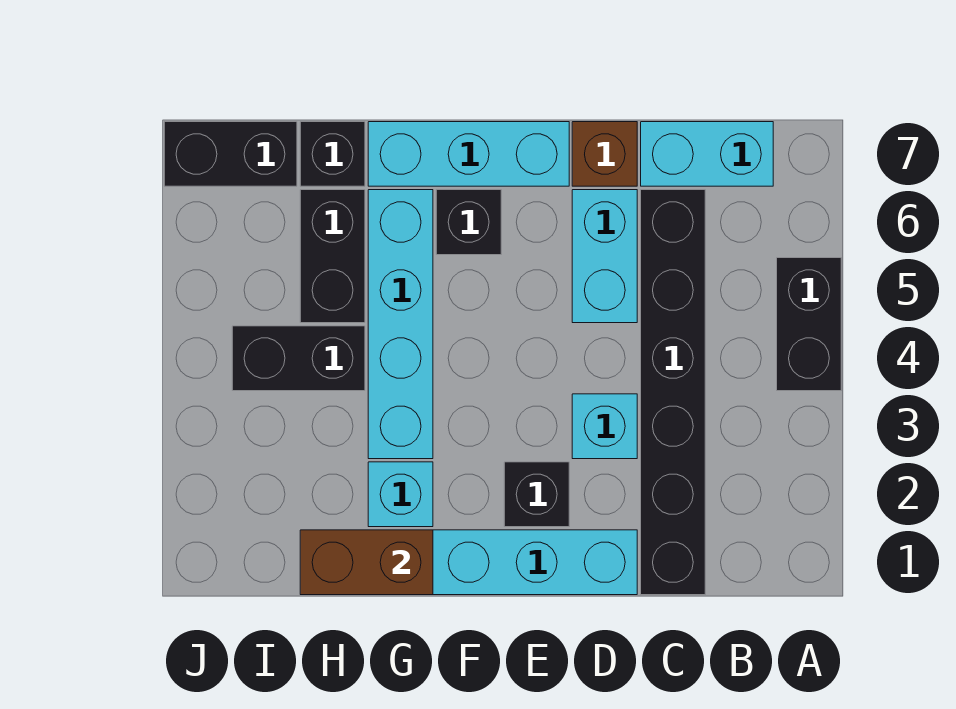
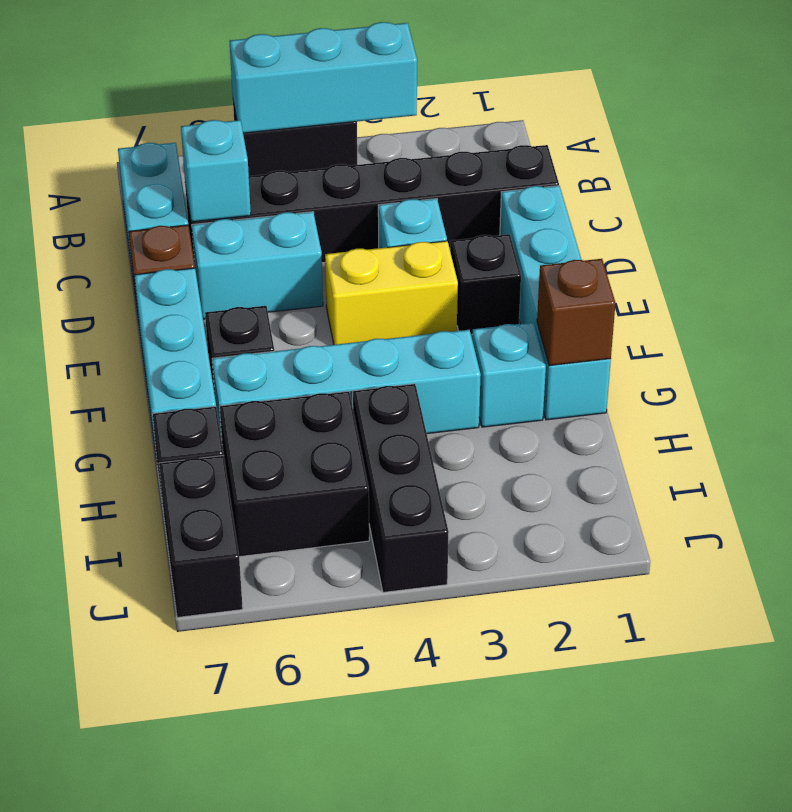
none -> cyan 1x3 brick [230,22,417,133]
none -> cyan 1x1 brick [181,120,251,222]
none -> yellow 1x2 brick [325,241,458,345]
brown 1x2 brick [300,530,433,595] -> brown 1x1 brick [537,259,615,366]
black 1x2 brick [232,326,365,391] -> black 1x3 brick [353,384,449,592]
black 1x2 brick [300,190,365,323] -> black 2x2 brick [219,391,369,557]

